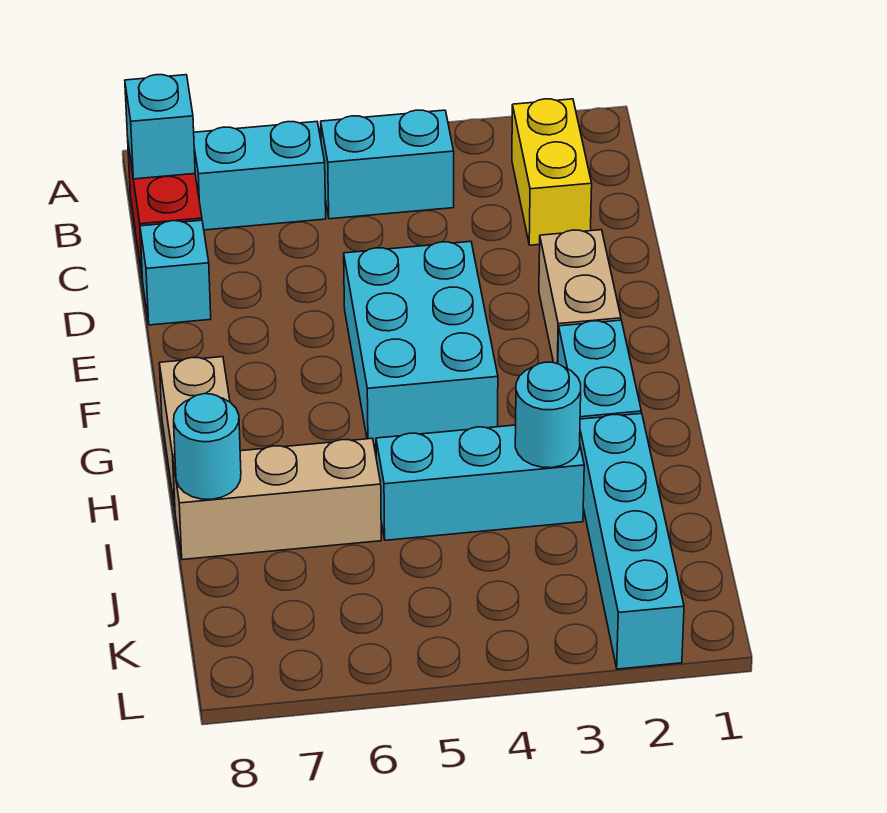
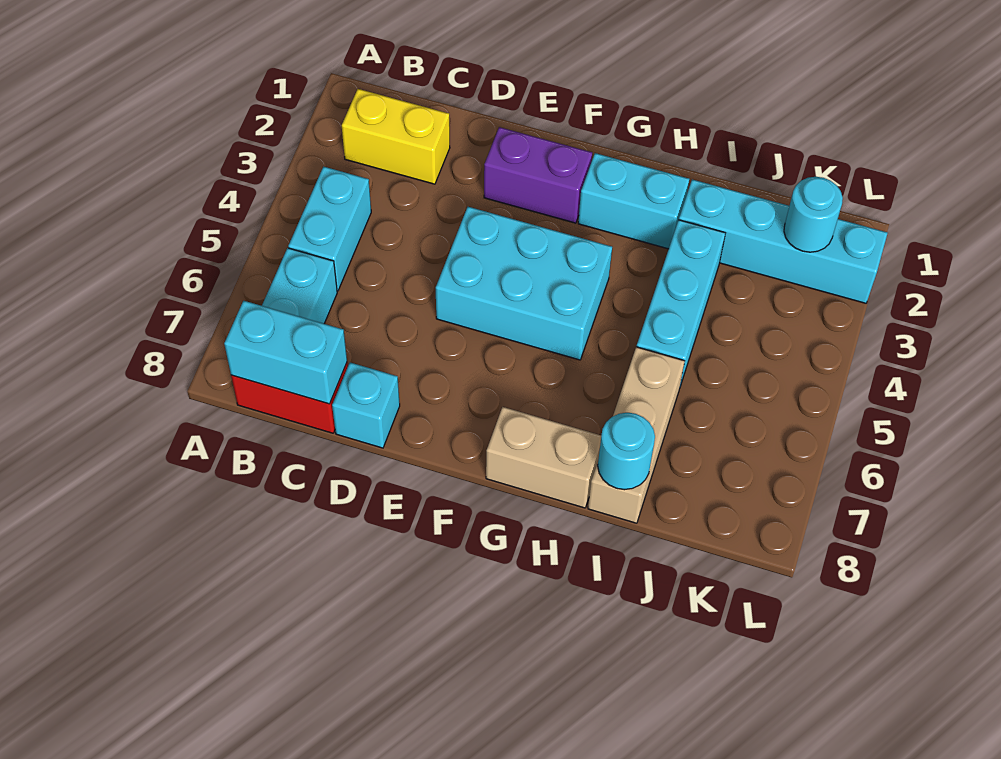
cyan 1x1 brick [125,75,195,179] -> cyan 1x2 brick [224,301,347,404]
tan 1x2 brick [539,230,621,364] -> purple 1x2 brick [484,127,592,223]
cyan 1x1 round brick [515,362,581,468] -> cyan 1x1 round brick moved to [784,177,843,252]

